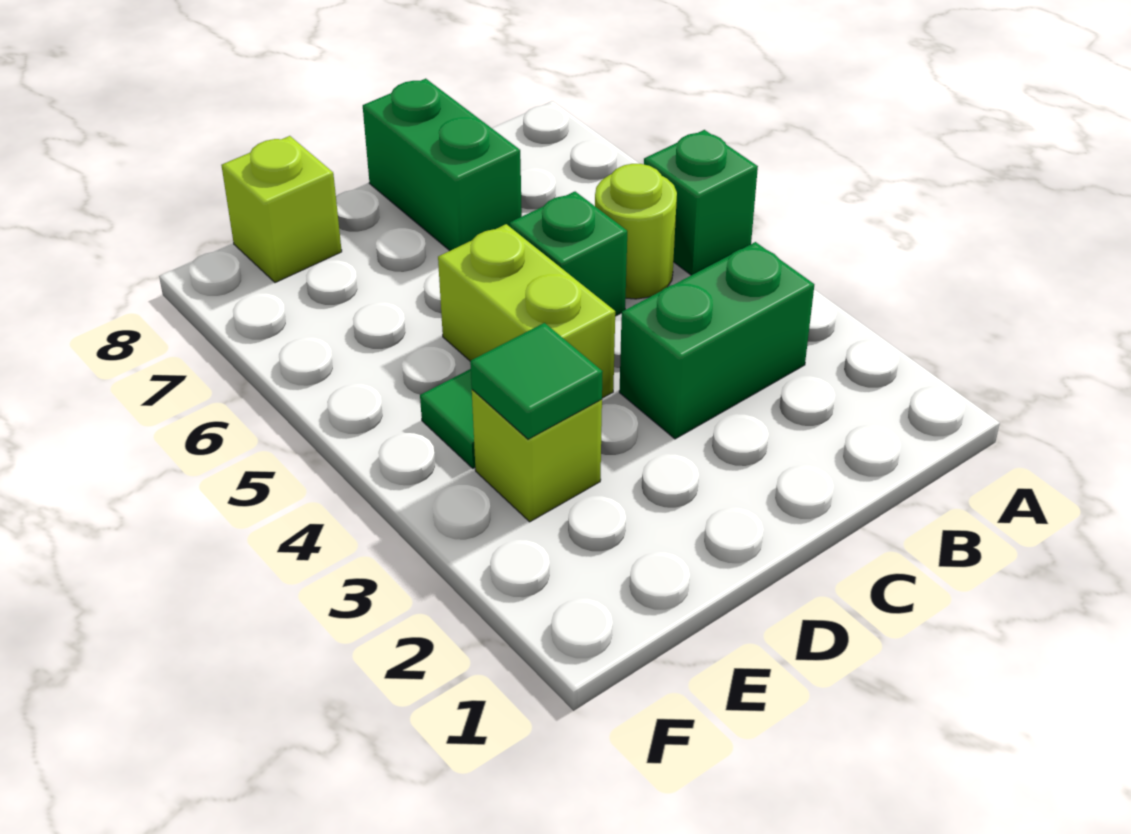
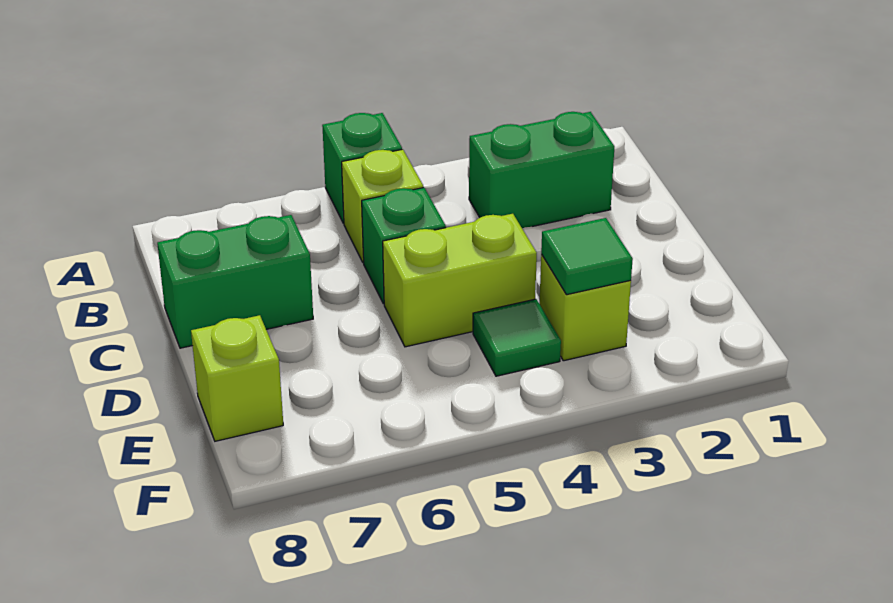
green 1x2 brick [619,242,814,439] -> green 1x2 brick turned to [469,112,615,228]
lime 1x1 round brick [595,164,677,299] -> lime 1x1 brick [342,149,423,263]

